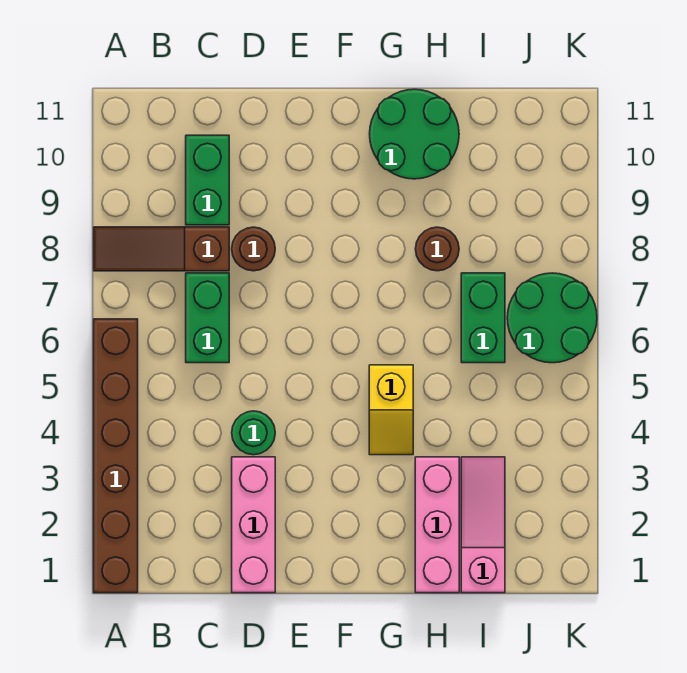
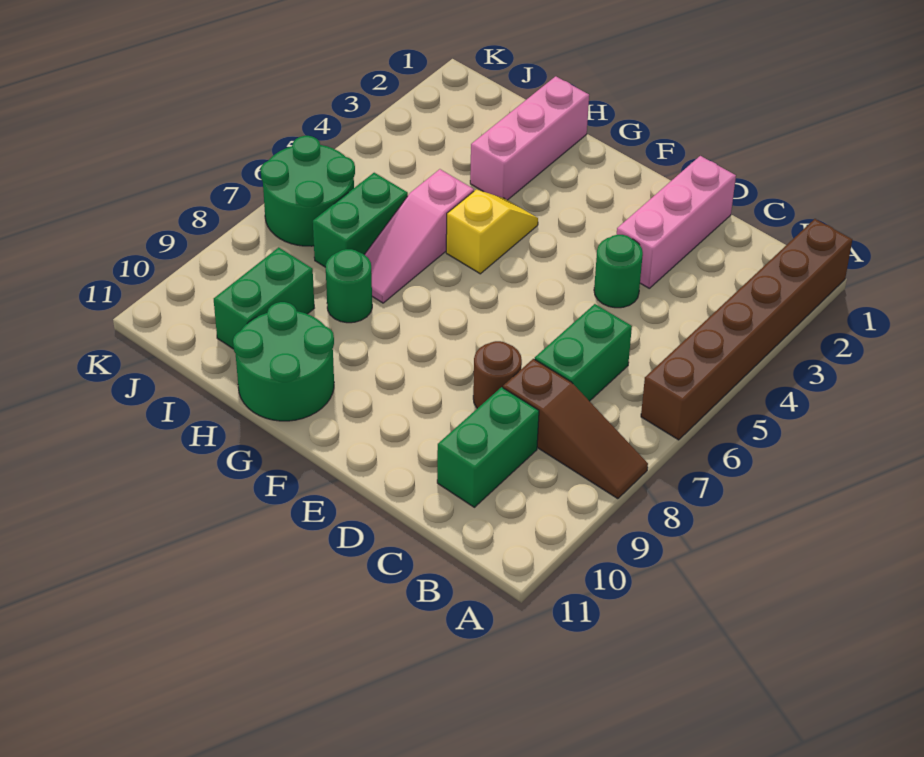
brown 1x1 round brick [416,227,459,271] -> green 1x1 round brick [326,249,372,323]
pink 1x3 slope [461,457,505,593] -> pink 1x3 slope moved to [364,169,474,303]
none -> green 1x2 brick [214,247,314,349]

